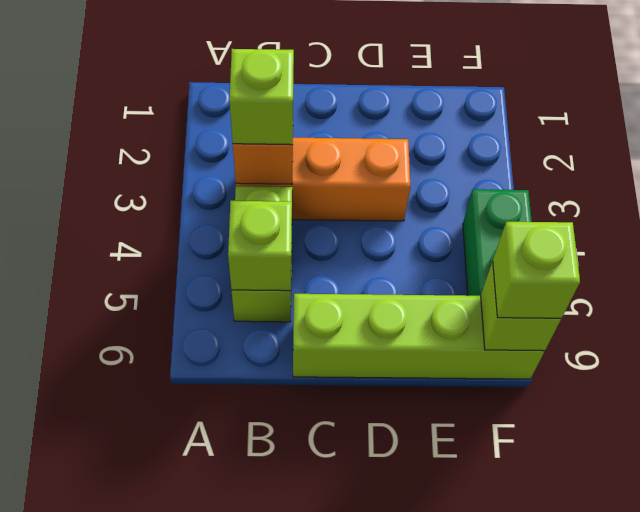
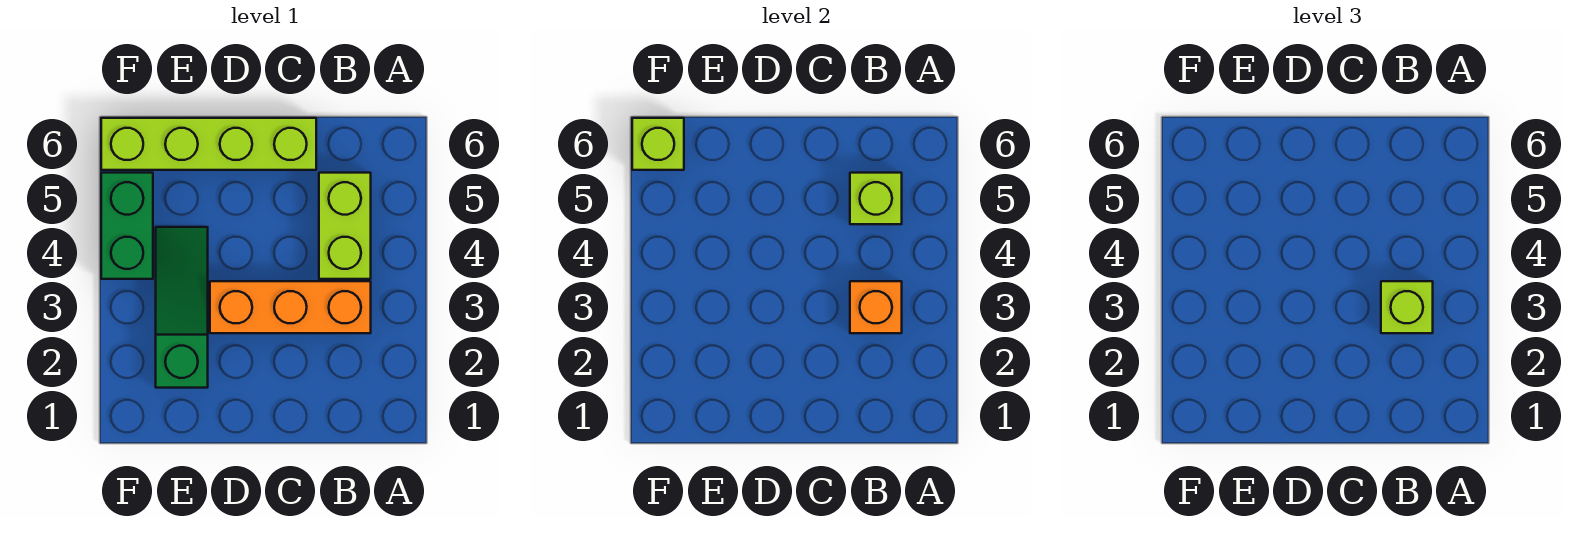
none -> green 1x3 slope [156,227,208,388]
lime 1x1 brick [493,222,580,318] -> none

